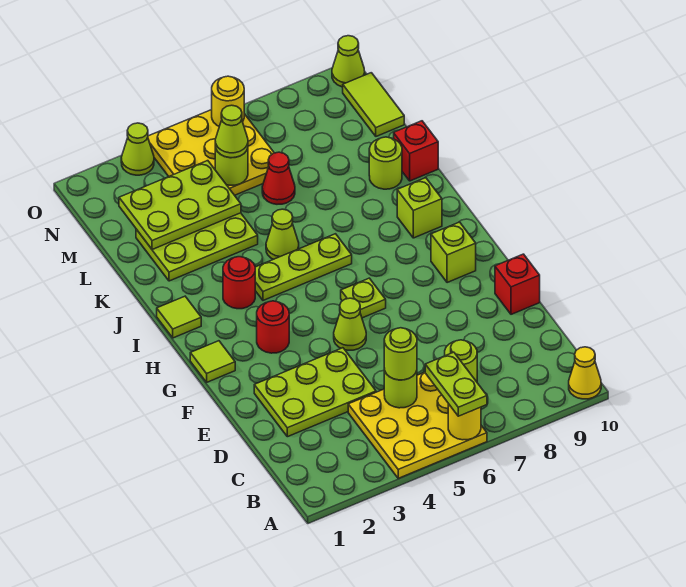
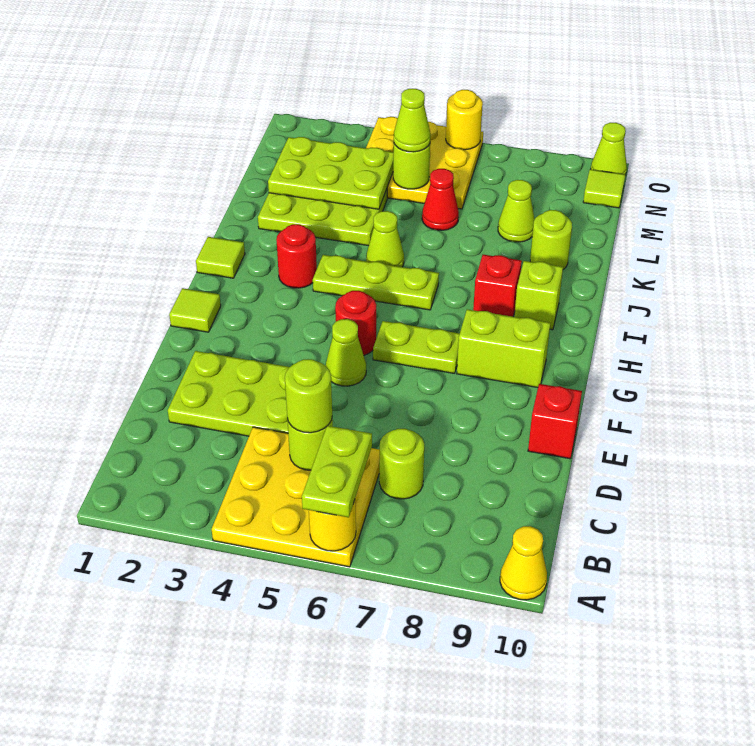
red 1x1 round brick [257,301,289,353] -> red 1x1 round brick moved to [335,291,376,355]
lime 1x1 plate [341,278,386,318] -> lime 1x2 plate [373,321,460,373]
lime 1x1 brick [431,222,476,283] -> lime 1x2 brick [457,309,550,387]
red 1x1 brick [394,121,438,181] -> red 1x1 brick moved to [473,255,522,317]
lime 1x2 tile [343,73,404,136] -> lime 1x1 tile [583,169,625,208]
lime 1x1 cone [121,123,154,175] -> lime 1x1 cone moved to [498,180,535,242]

